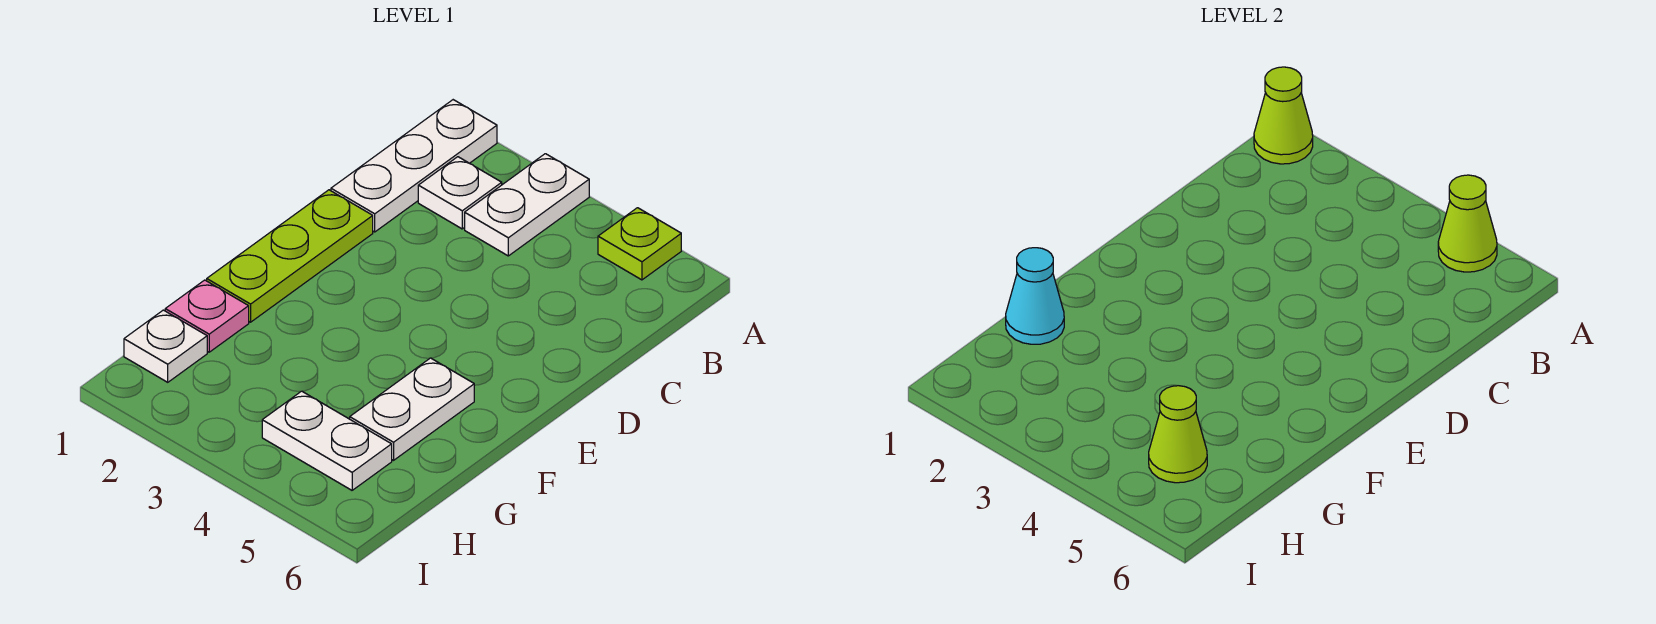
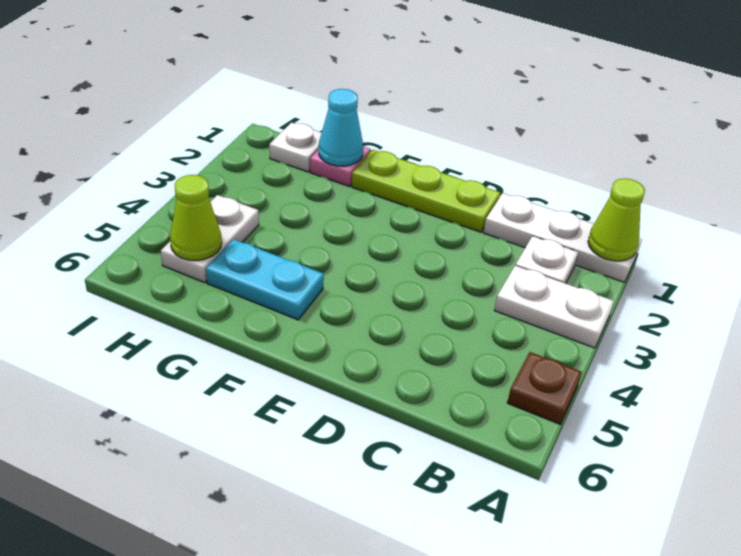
lime 1x1 plate [598,208,681,280] -> brown 1x1 plate [507,352,582,424]
lime 1x1 cone [1438,175,1497,272] -> none
white 1x2 plate [350,358,474,460] -> cyan 1x2 plate [206,239,324,320]

